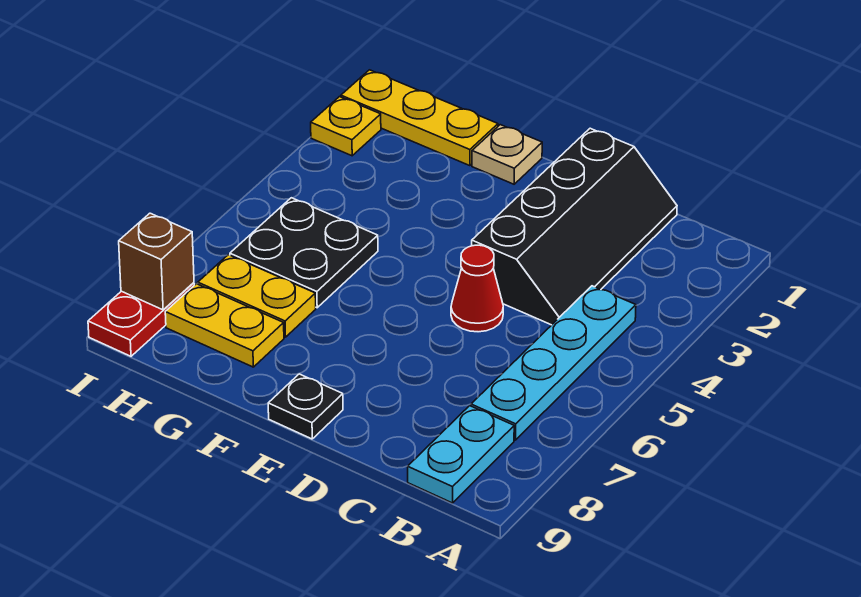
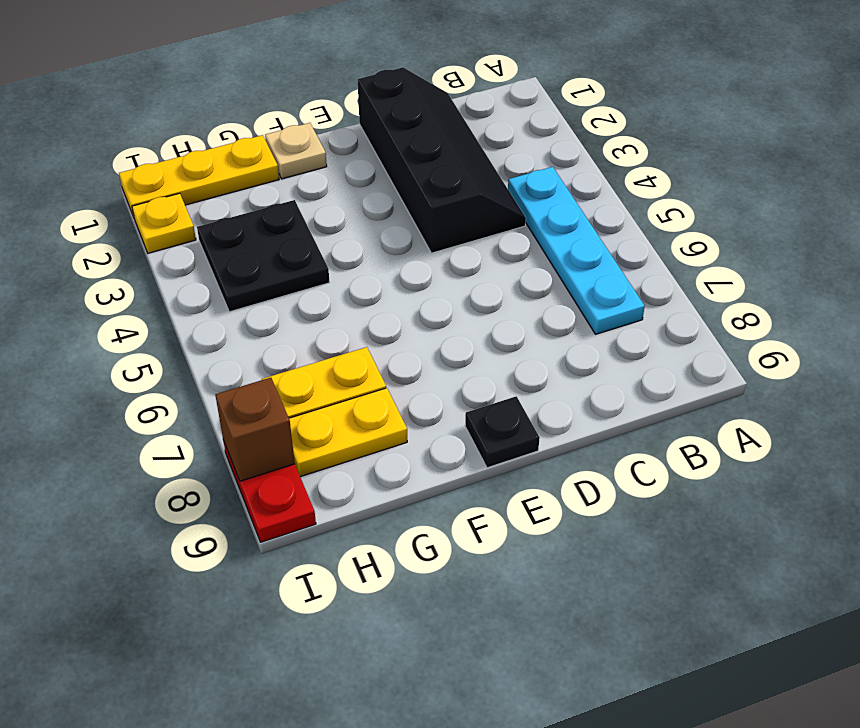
cyan 1x2 plate [408,406,514,503] -> none
red 1x1 cone [451,245,503,332] -> none
black 2x2 plate [230,198,378,308] -> black 2x2 plate moved to [197,200,330,312]

